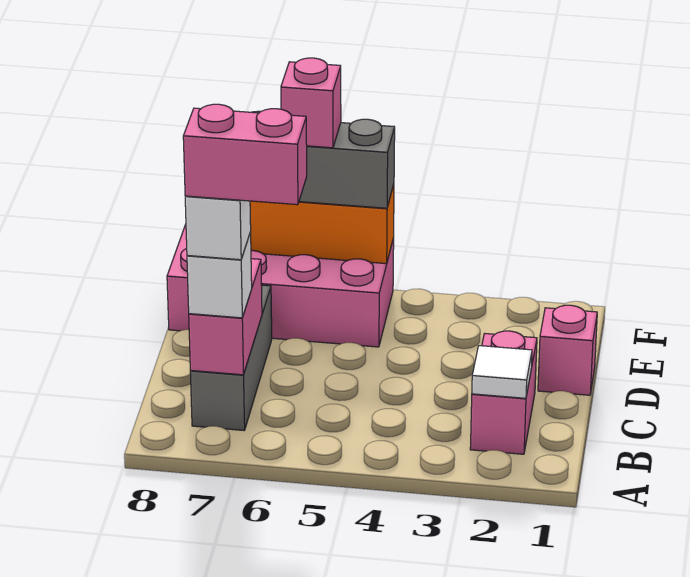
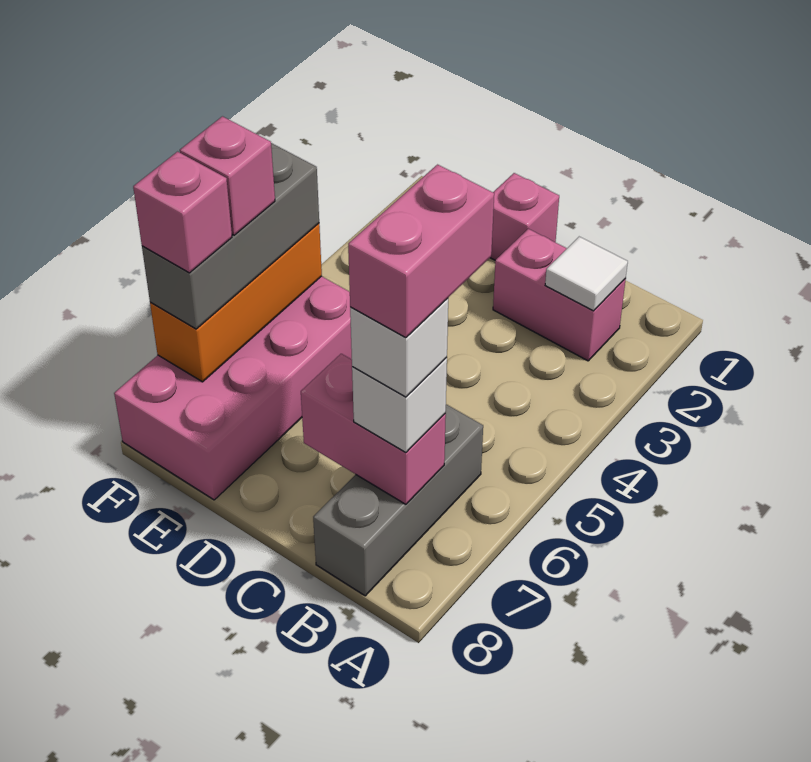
grey 1x3 brick [190,285,272,430] -> grey 1x3 brick turned to [313,404,483,596]
none -> pink 1x1 brick [133,152,232,273]

